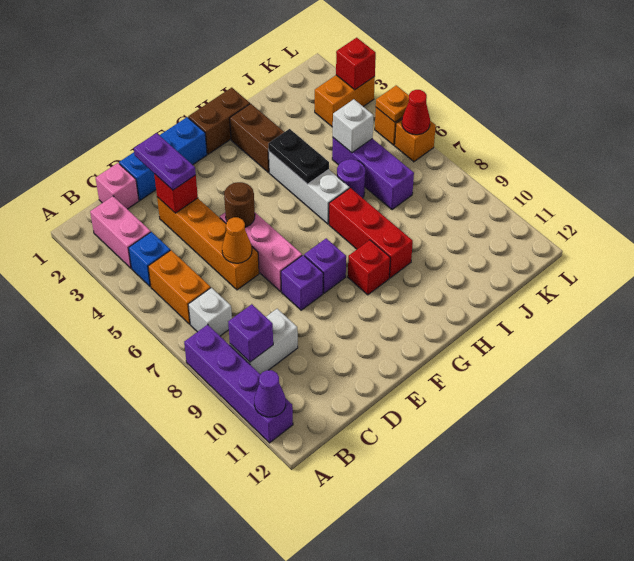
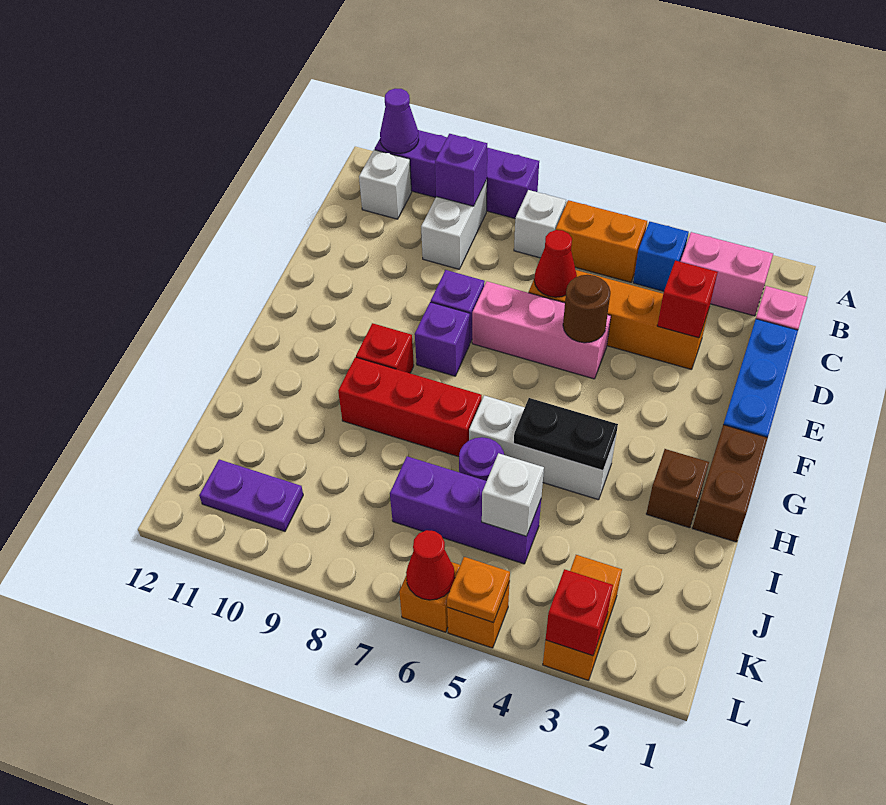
none -> white 1x1 brick [359,150,412,219]
purple 1x2 plate [134,133,196,190] -> purple 1x2 plate moved to [199,460,303,531]
orange 1x1 cone [222,217,252,263] -> red 1x1 cone [534,230,577,297]
brown 1x2 brick [230,104,284,172] -> brown 1x1 brick [646,449,709,528]

